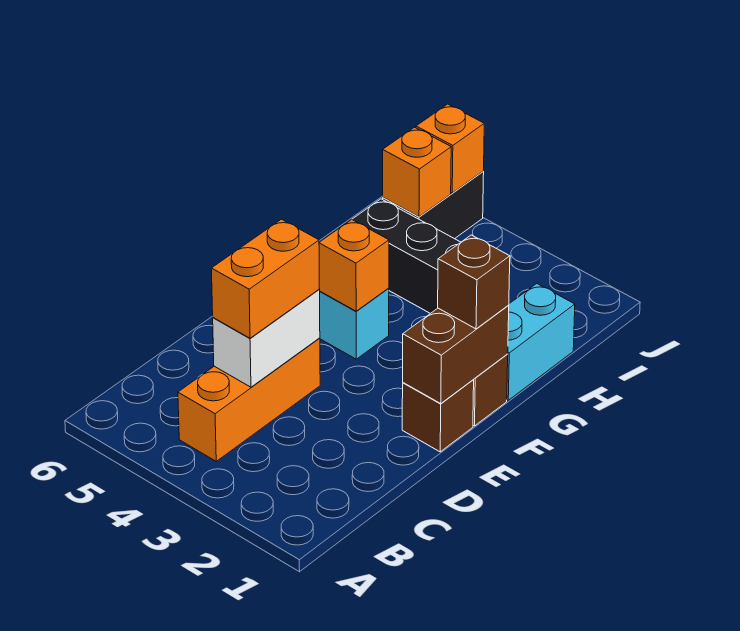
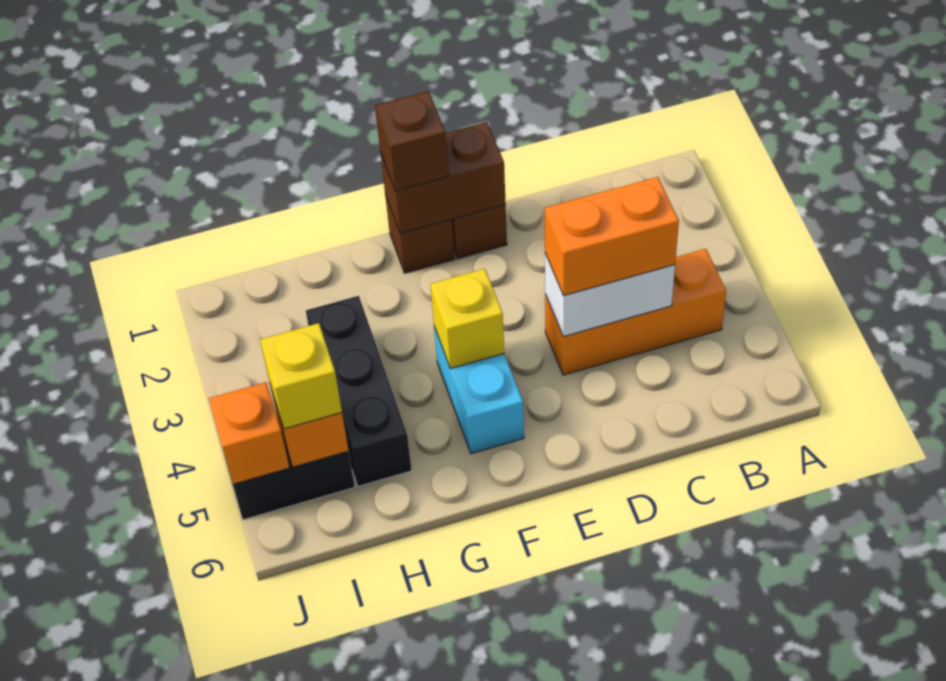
orange 1x1 brick [319,220,389,311] -> yellow 1x1 brick [430,269,504,369]
cyan 1x2 brick [507,284,575,400] -> none
none -> yellow 1x1 brick [260,323,342,429]

